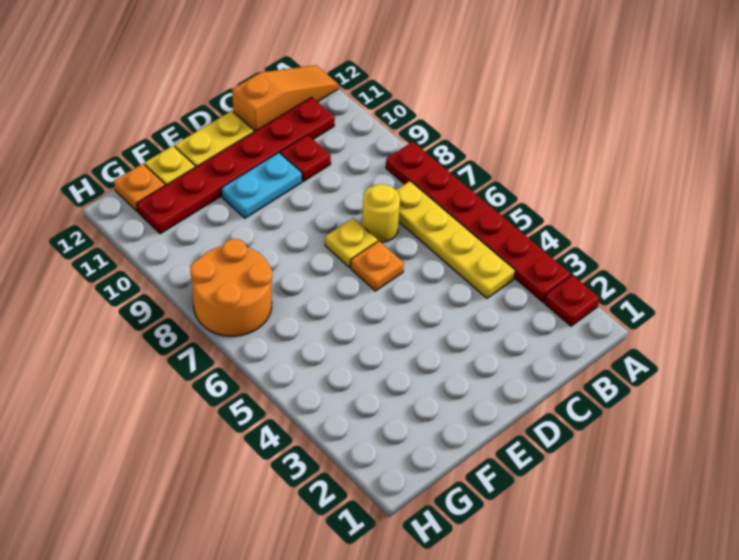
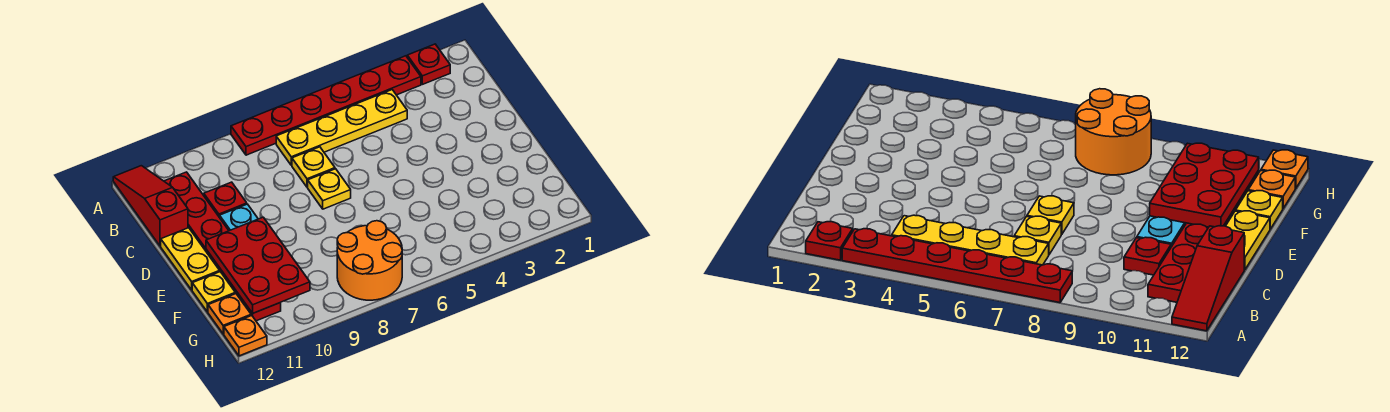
orange 1x3 slope [232,65,338,132] -> red 1x3 slope [113,166,188,246]
yellow 1x1 round brick [362,184,400,242] -> yellow 1x1 plate [292,147,335,187]
orange 1x1 plate [351,241,404,291] -> orange 1x1 plate moved to [224,316,267,356]
none -> red 2x3 plate [206,217,310,313]

